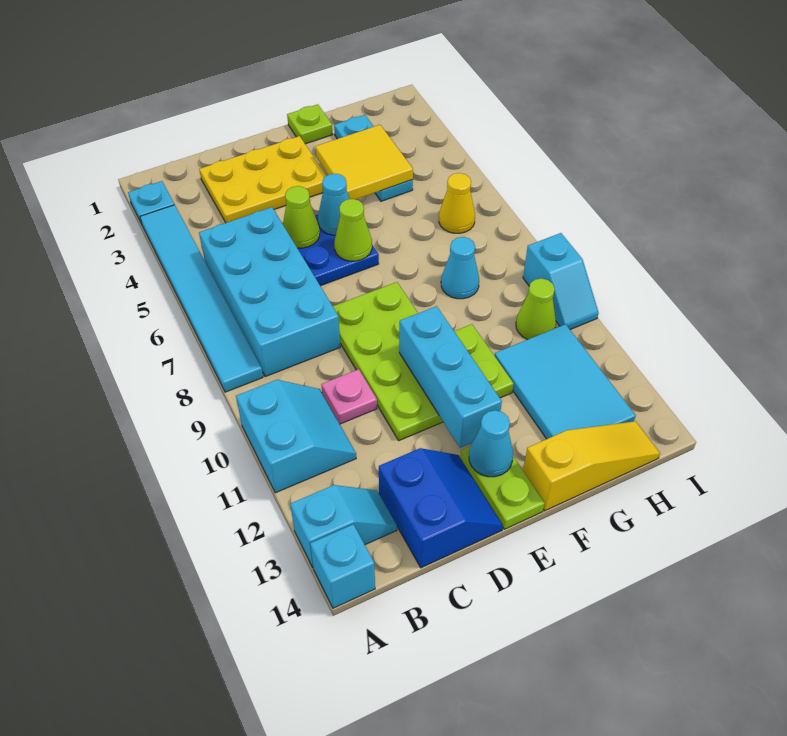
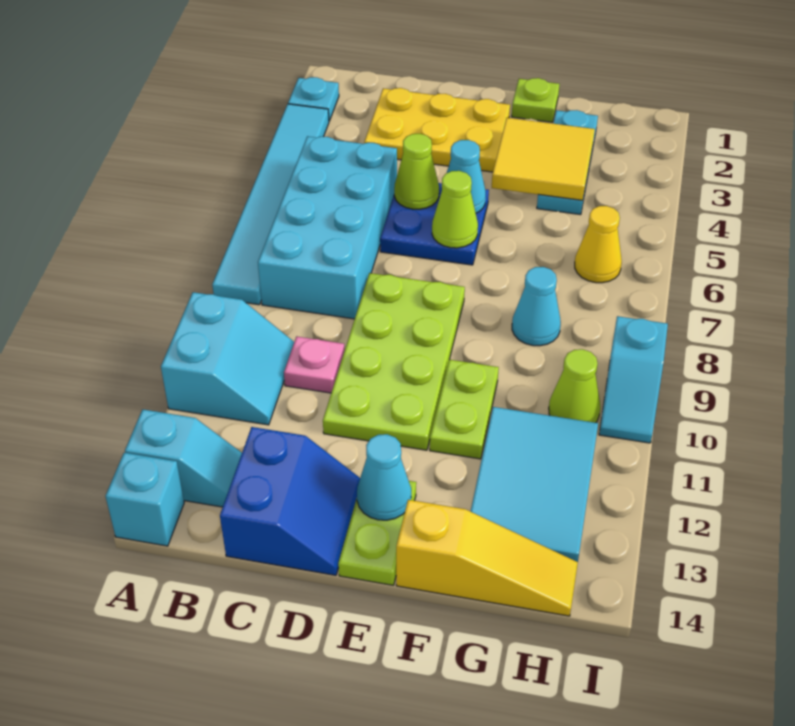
cyan 1x3 brick [399,306,502,448] -> none

